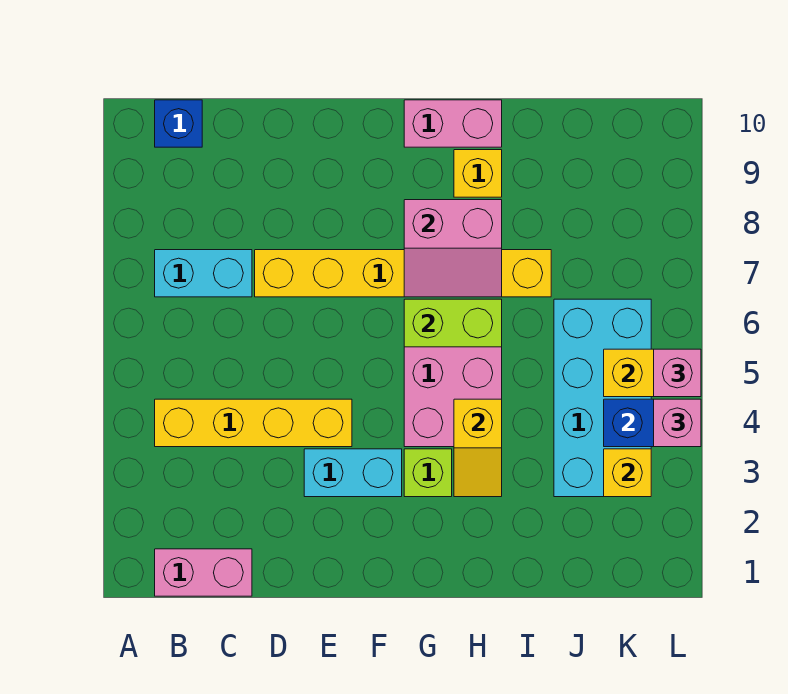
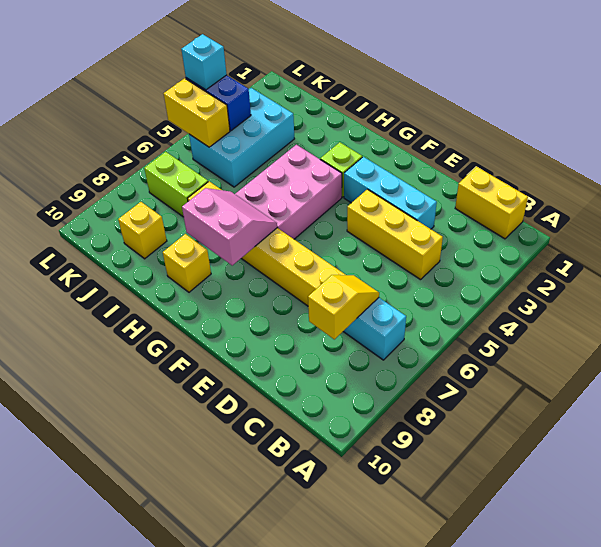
pink 1x2 brick [155,549,252,596] -> yellow 1x2 brick [455,167,528,239]
yellow 1x4 brick [155,399,352,447] -> yellow 1x3 brick [347,189,443,280]
blue 1x1 brick [155,100,202,147] -> none
cyan 1x2 brick [304,449,402,497] -> cyan 1x3 brick [344,157,437,229]
lime 1x2 brick [404,299,502,347] -> lime 1x2 brick moved to [144,152,208,217]
pink 1x2 brick [404,100,502,147] -> none
yellow 1x2 slope [454,399,502,497] -> yellow 1x2 slope moved to [308,275,379,339]
cyan 2x4 brick [554,299,651,497] -> cyan 2x3 brick [189,88,295,187]
yellow 1x1 brick [604,449,651,497] -> yellow 1x1 brick moved to [118,202,167,259]
pink 1x1 brick [654,399,701,447] -> cyan 1x1 brick [181,34,227,90]
pink 1x1 brick [654,349,701,397] -> none

